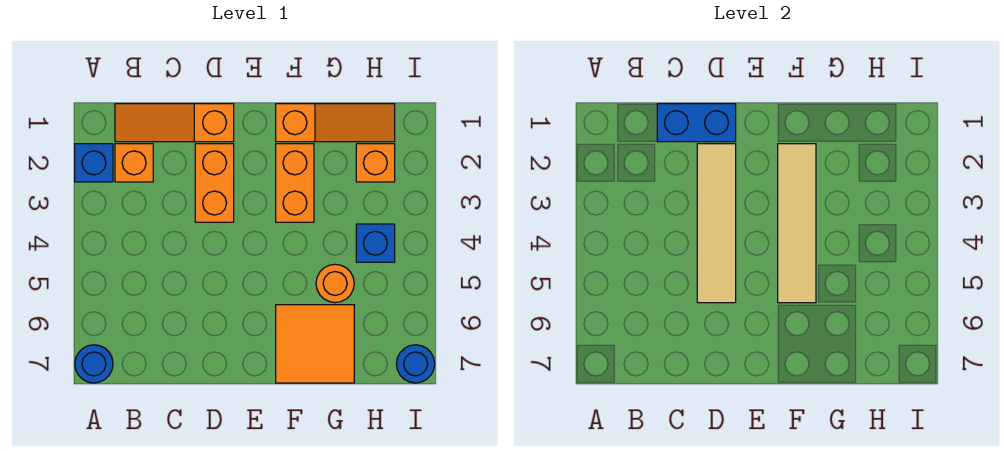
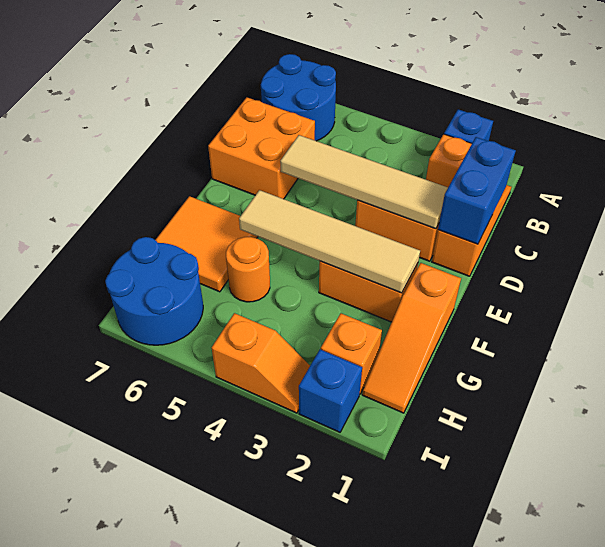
blue 1x1 round brick [75,345,113,383] -> blue 2x2 round brick [261,54,336,141]
none -> orange 2x2 brick [208,97,315,199]
blue 1x1 brick [356,224,395,262] -> blue 1x1 brick moved to [299,349,362,432]
none -> orange 1x2 slope [212,313,310,413]
blue 1x1 round brick [397,345,435,383] -> blue 2x2 round brick [105,237,203,345]

